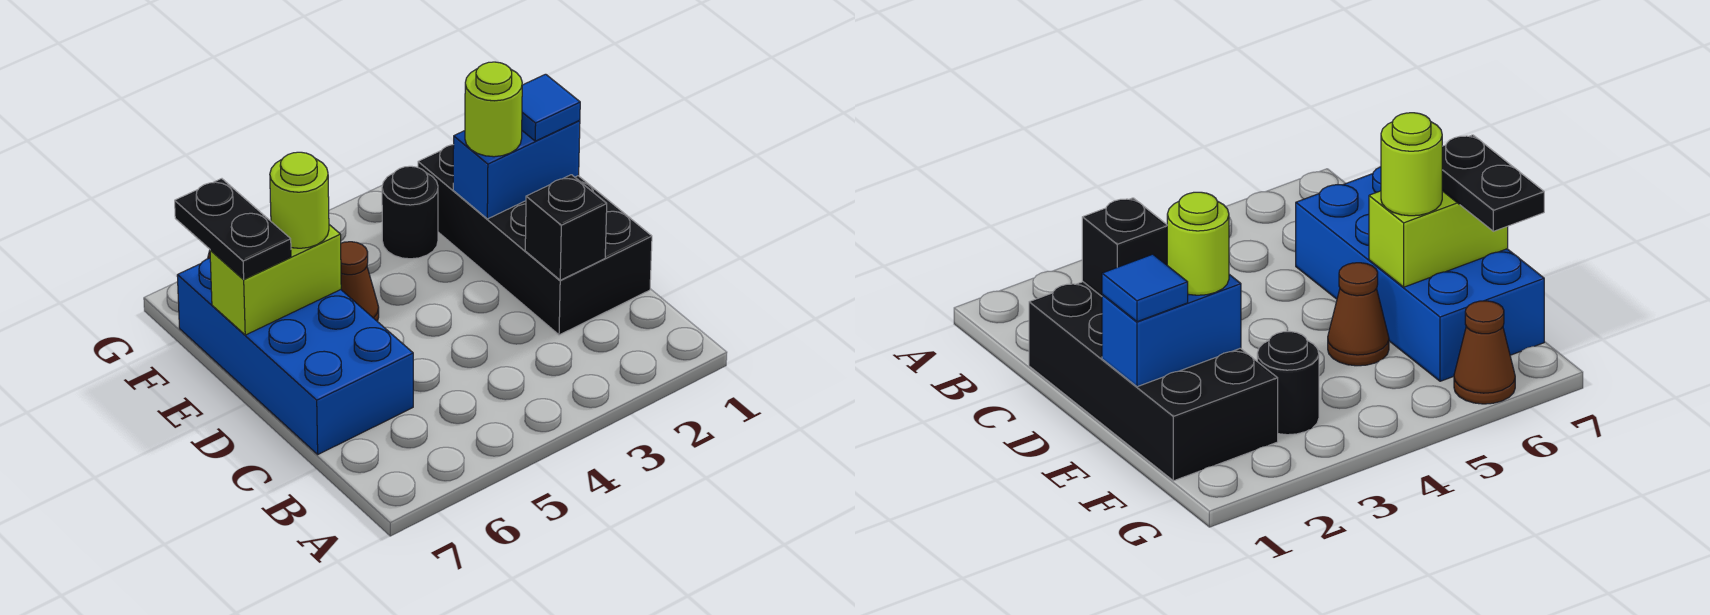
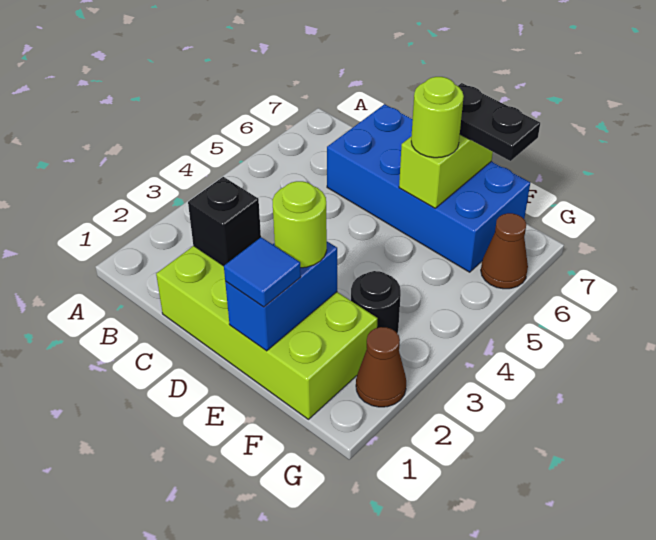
black 2x4 brick [418,145,652,335] -> lime 2x4 brick [156,246,378,419]
brown 1x1 cone [341,242,379,322] -> brown 1x1 cone moved to [356,327,406,407]

